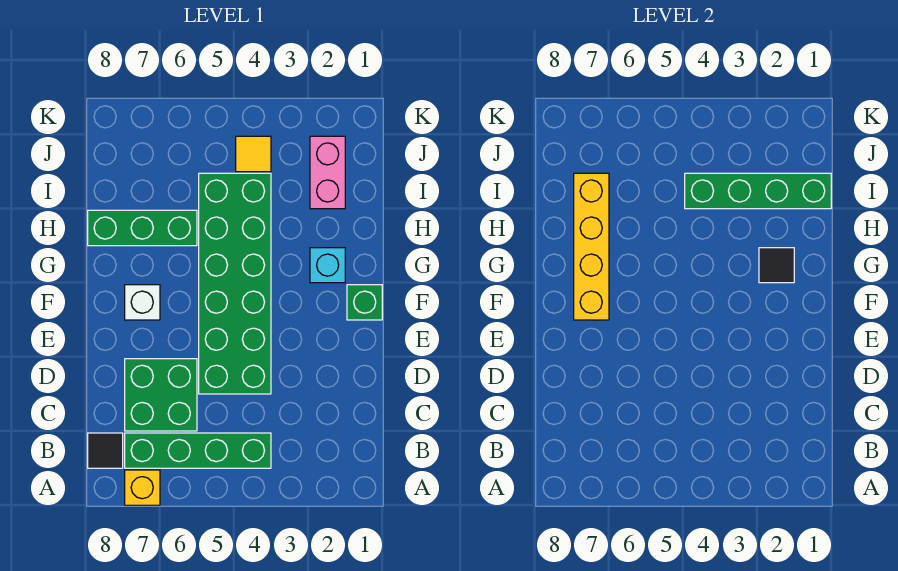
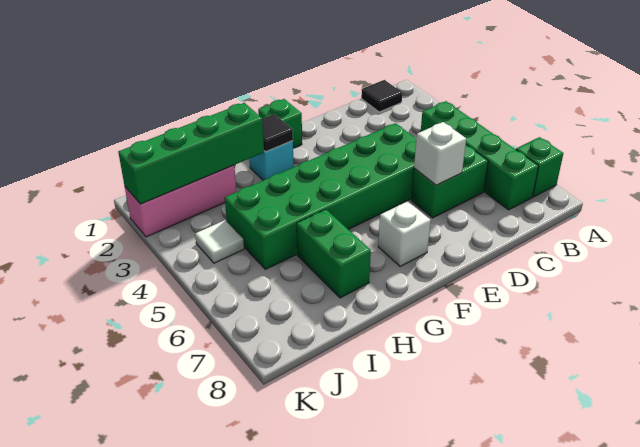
yellow 1x1 brick [125,470,160,505] -> green 1x1 brick [516,137,563,197]
black 1x1 tile [88,433,123,468] -> black 1x1 tile moved to [361,80,402,112]
green 2x2 brick [125,359,197,431] -> green 1x2 brick [411,145,488,218]
none -> white 1x1 brick [414,122,466,185]
yellow 1x4 brick [574,173,609,320] -> none
green 1x3 brick [88,210,197,246] -> green 1x2 brick [297,209,371,298]
green 1x4 brick [685,173,831,209] -> green 1x4 brick turned to [118,103,264,204]
pink 1x2 brick [310,136,345,209] -> pink 1x3 brick [125,165,236,237]
yellow 1x1 tile [236,136,271,172] -> white 1x1 tile [195,220,244,263]

